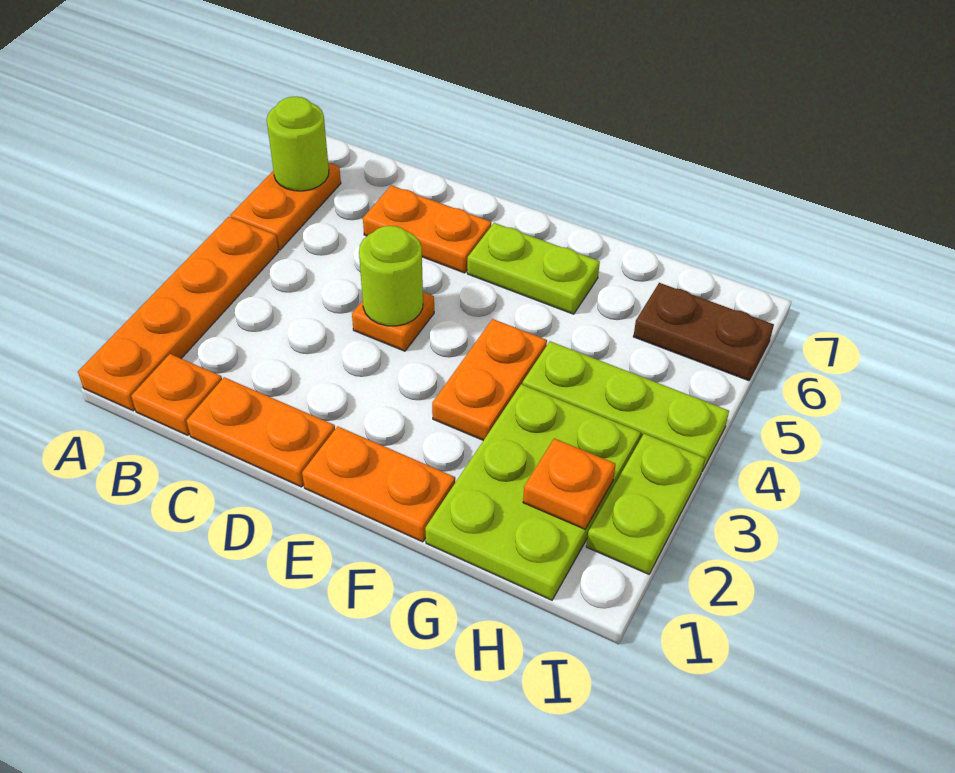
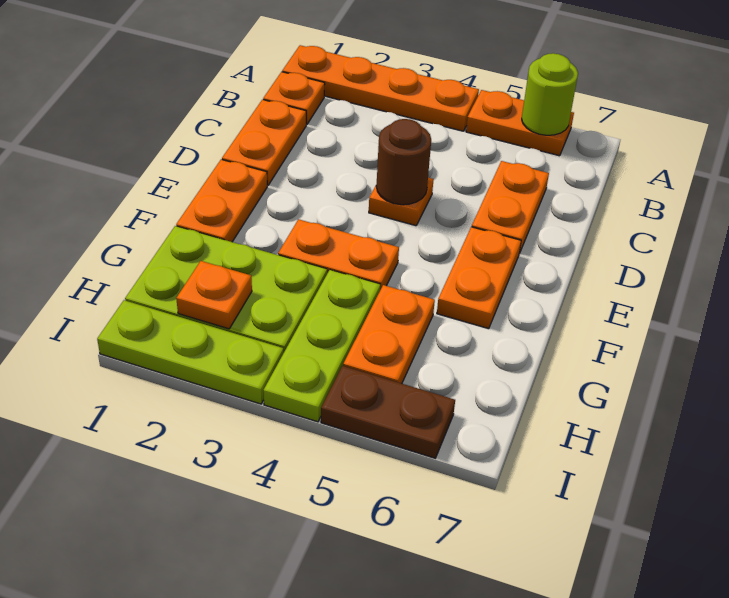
lime 1x1 round brick [359,226,423,326] -> brown 1x1 round brick [376,119,431,205]
lime 1x2 plate [467,223,600,314] -> orange 1x2 plate [437,227,521,329]
none -> orange 1x2 plate [343,285,435,384]
brown 1x2 plate [633,283,774,381] -> brown 1x2 plate turned to [321,366,455,458]
lime 1x2 plate [586,434,705,574] -> lime 1x3 plate [97,300,283,404]

